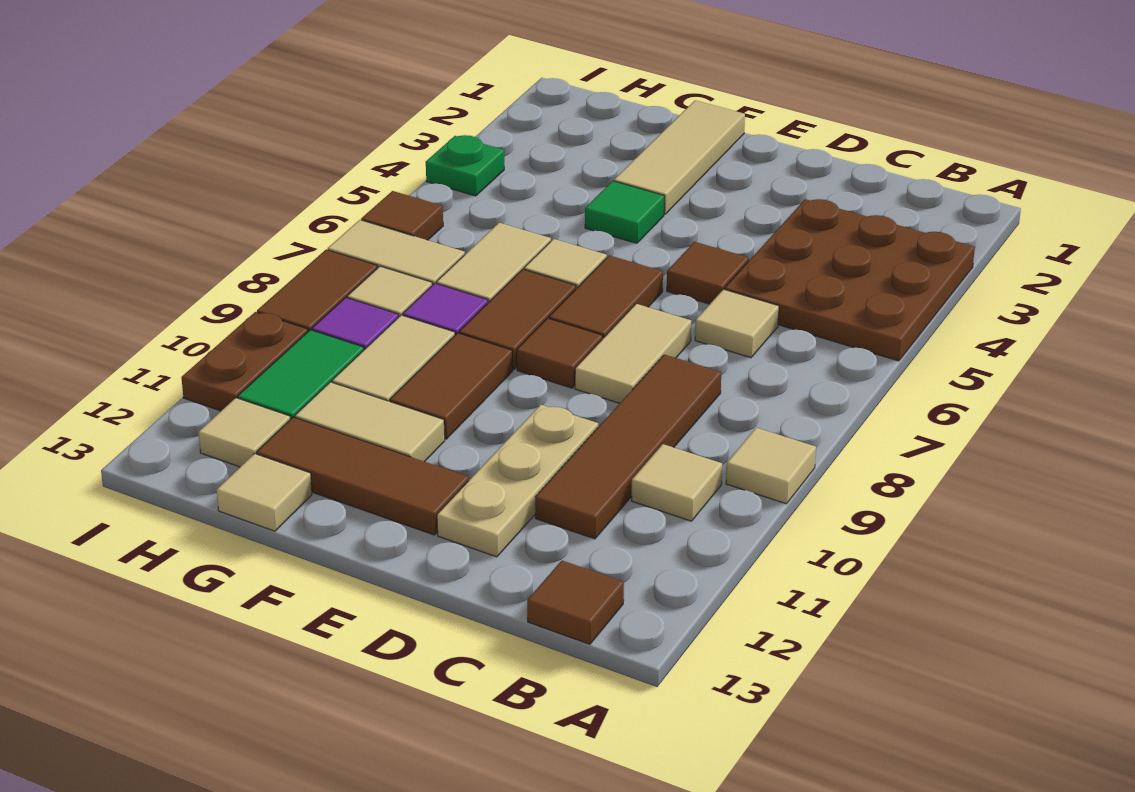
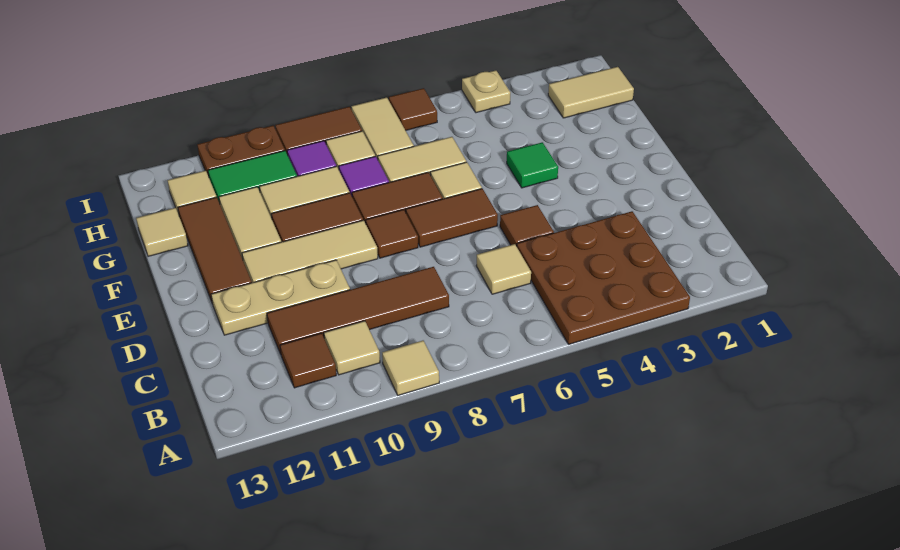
brown 1x1 tile [527,561,624,644] -> brown 1x1 tile moved to [280,333,336,388]
tan 1x2 tile [575,304,691,403] -> tan 1x2 tile moved to [548,67,634,118]
tan 1x3 tile [614,100,745,214] -> tan 1x3 tile moved to [242,220,378,283]
green 1x1 plate [426,135,504,196] -> tan 1x1 plate [462,70,510,113]

